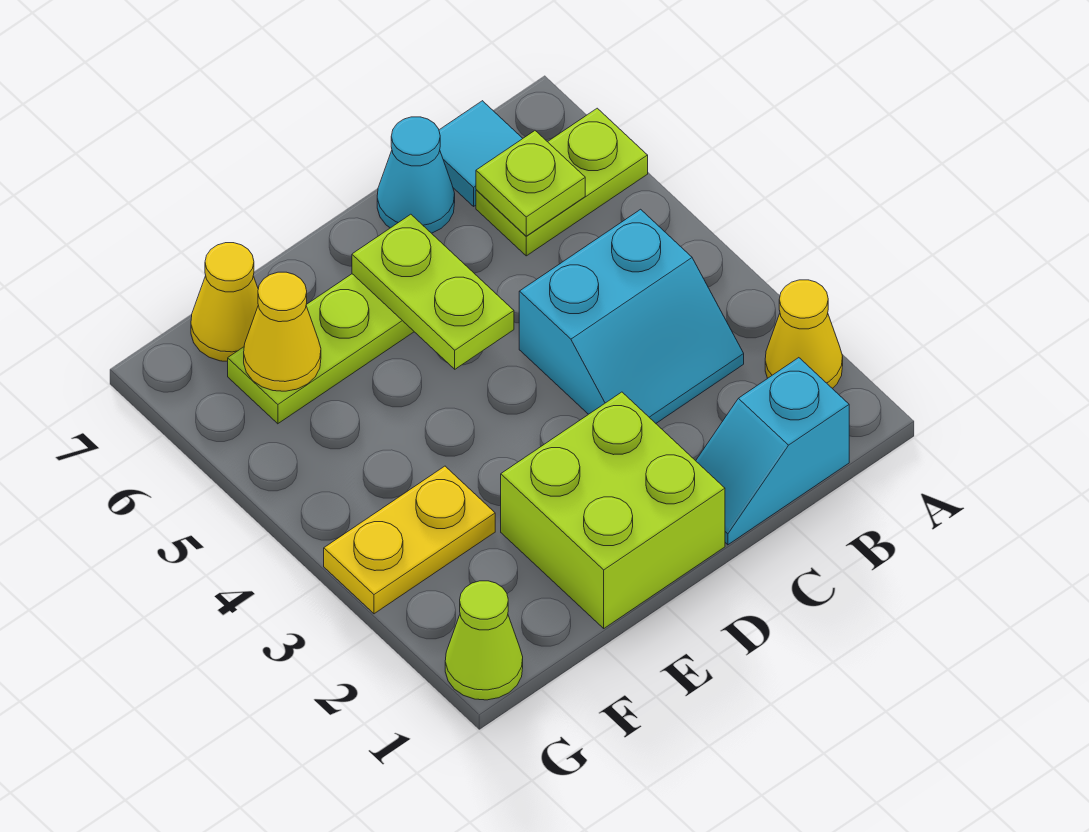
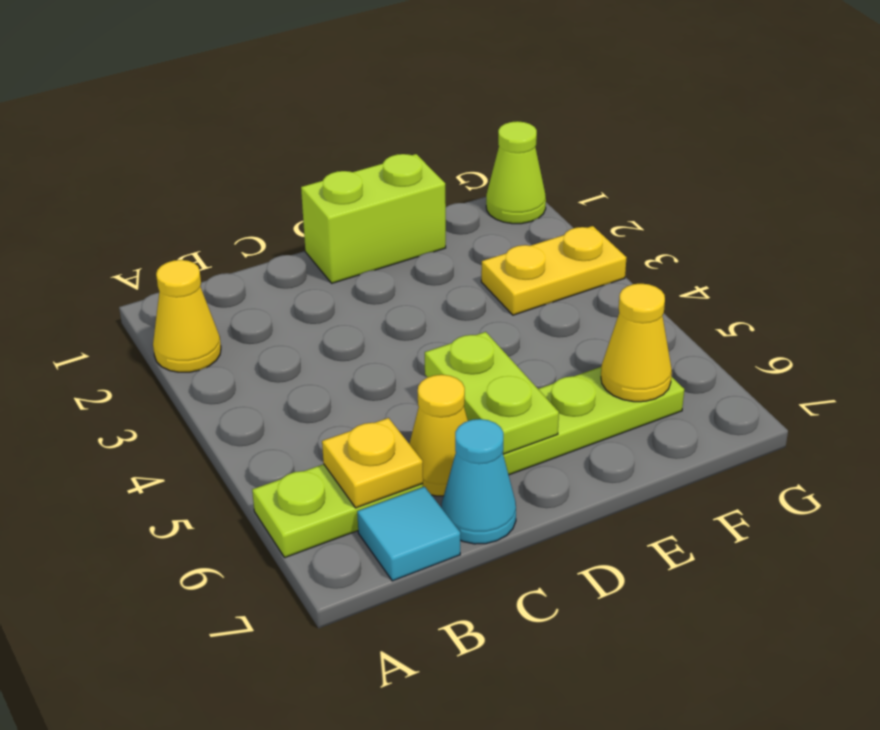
cyan 1x2 slope [696,358,849,545] -> none
cyan 2x2 slope [519,209,744,423] -> none
lime 1x1 plate [476,131,585,236] -> yellow 1x1 plate [322,418,423,508]
lime 2x2 brick [501,392,725,628] -> lime 1x2 brick [301,154,446,283]
yellow 1x1 cone [191,243,258,362] -> yellow 1x1 cone moved to [409,375,468,496]

